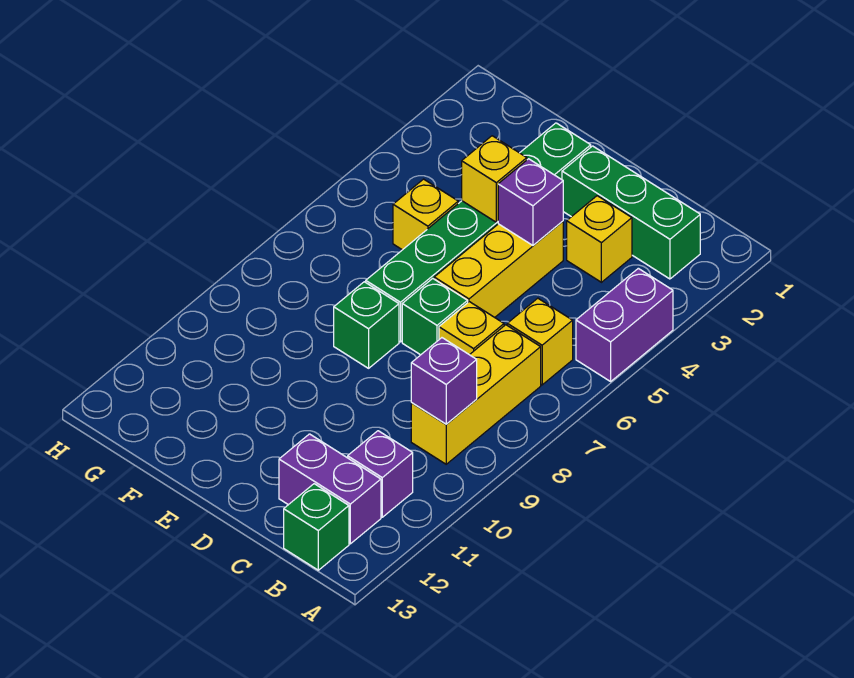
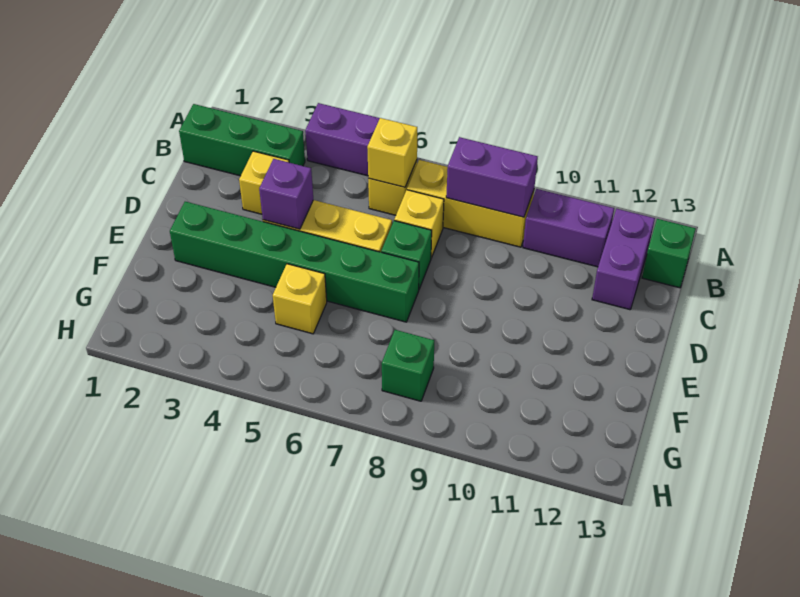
green 1x3 brick [562,146,700,279] -> green 1x3 brick turned to [179,104,305,176]
purple 1x1 brick [411,338,477,424] -> purple 1x2 brick [446,137,538,217]
purple 1x1 brick [348,431,413,517] -> purple 1x2 brick [523,189,614,267]
yellow 1x1 brick [462,136,527,222] -> yellow 1x1 brick moved to [367,118,417,187]
green 1x1 brick [334,282,399,368] -> green 1x1 brick moved to [382,330,434,401]

